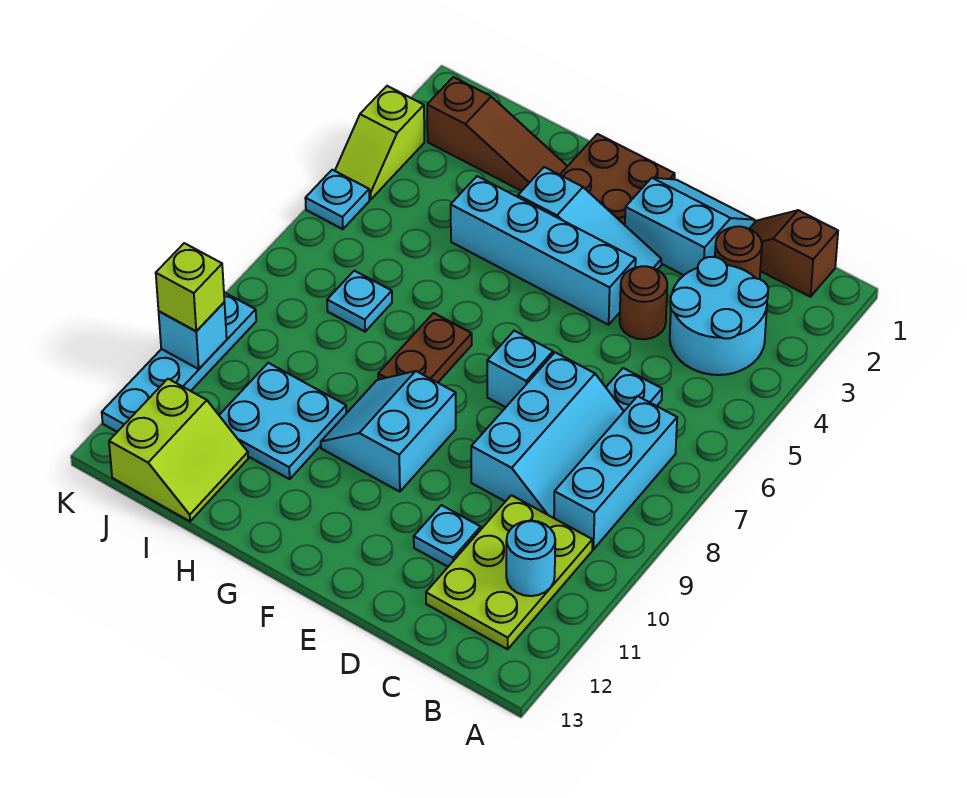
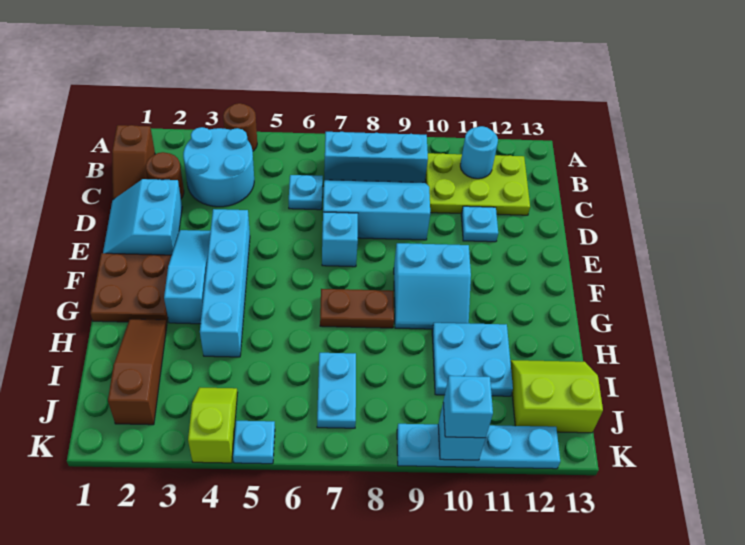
brown 1x1 round brick [620,266,667,339] -> brown 1x1 round brick moved to [223,103,257,151]
cyan 1x1 plate [327,271,392,332] -> cyan 1x2 plate [317,353,356,428]
lime 1x2 slope [335,86,424,199] -> lime 1x2 slope turned to [188,387,238,463]
lime 1x1 brick [156,243,224,331] -> cyan 1x1 brick [443,376,493,438]

